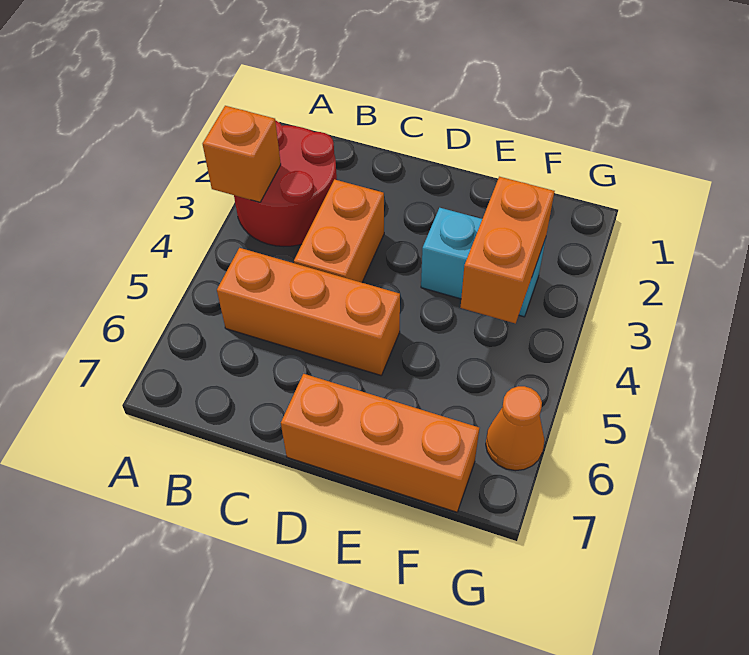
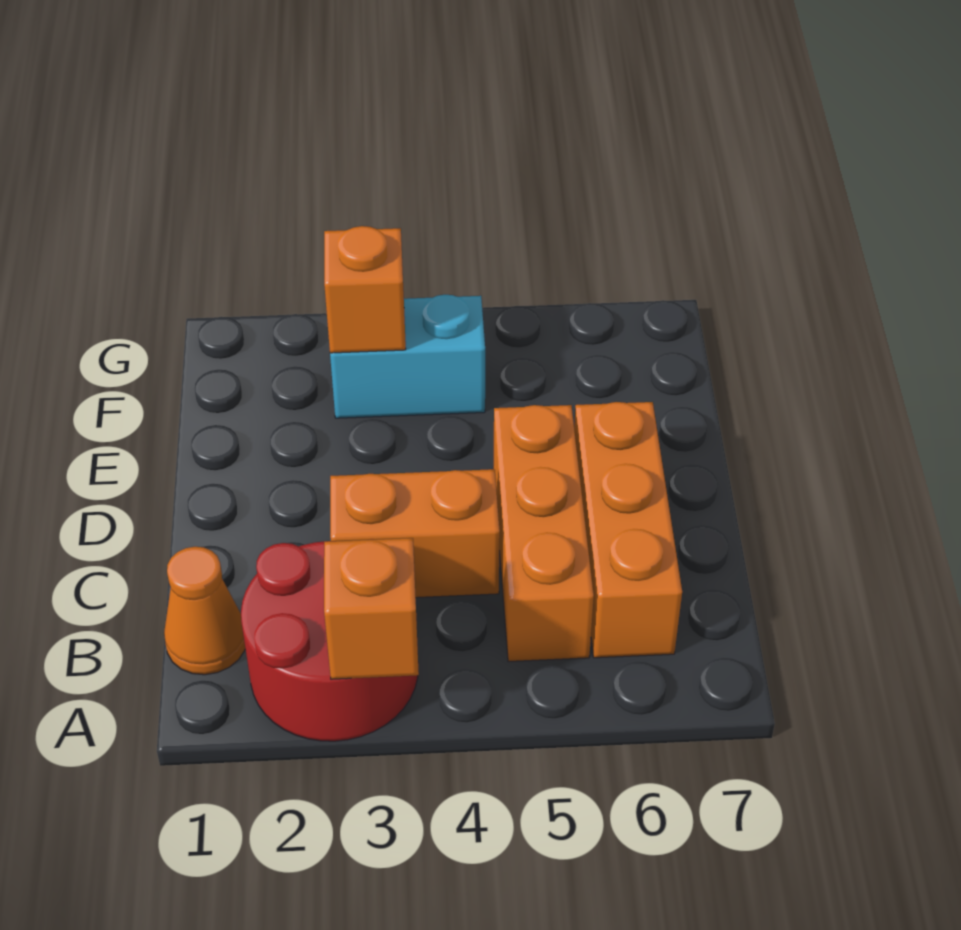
orange 1x3 brick [281,374,479,512] -> orange 1x3 brick moved to [574,402,682,658]
cyan 1x2 brick [421,208,546,317] -> cyan 1x2 brick turned to [330,295,485,418]
orange 1x2 brick [460,177,555,323] -> orange 1x1 brick [324,226,406,353]
orange 1x1 cone [486,386,544,471] -> orange 1x1 cone moved to [164,547,245,675]

